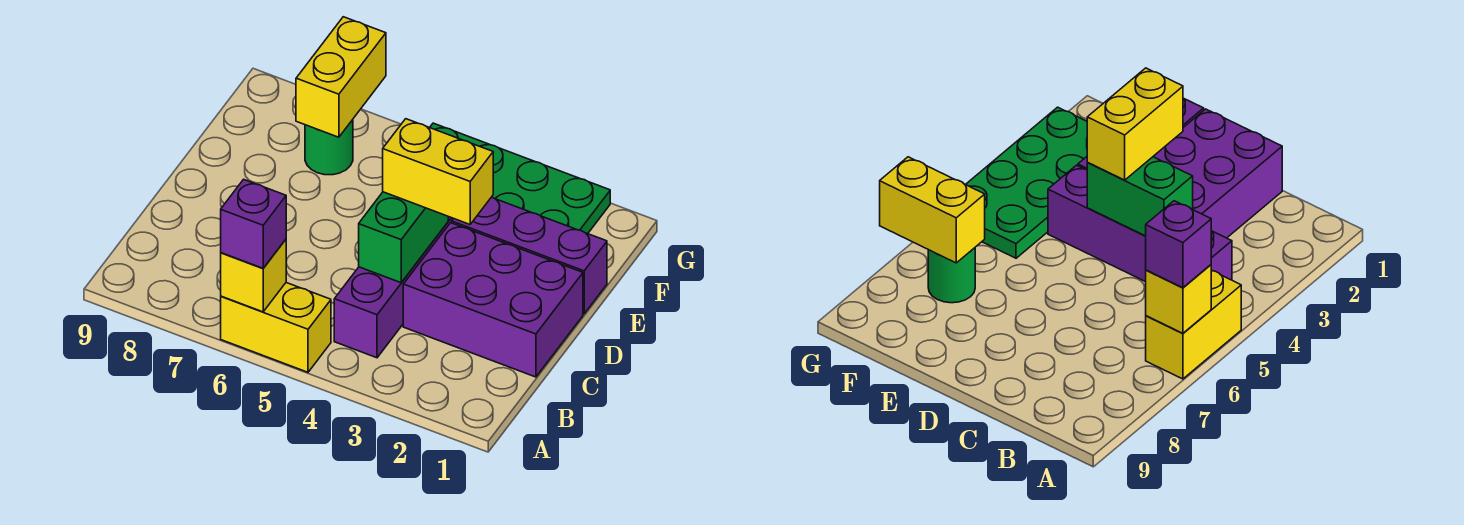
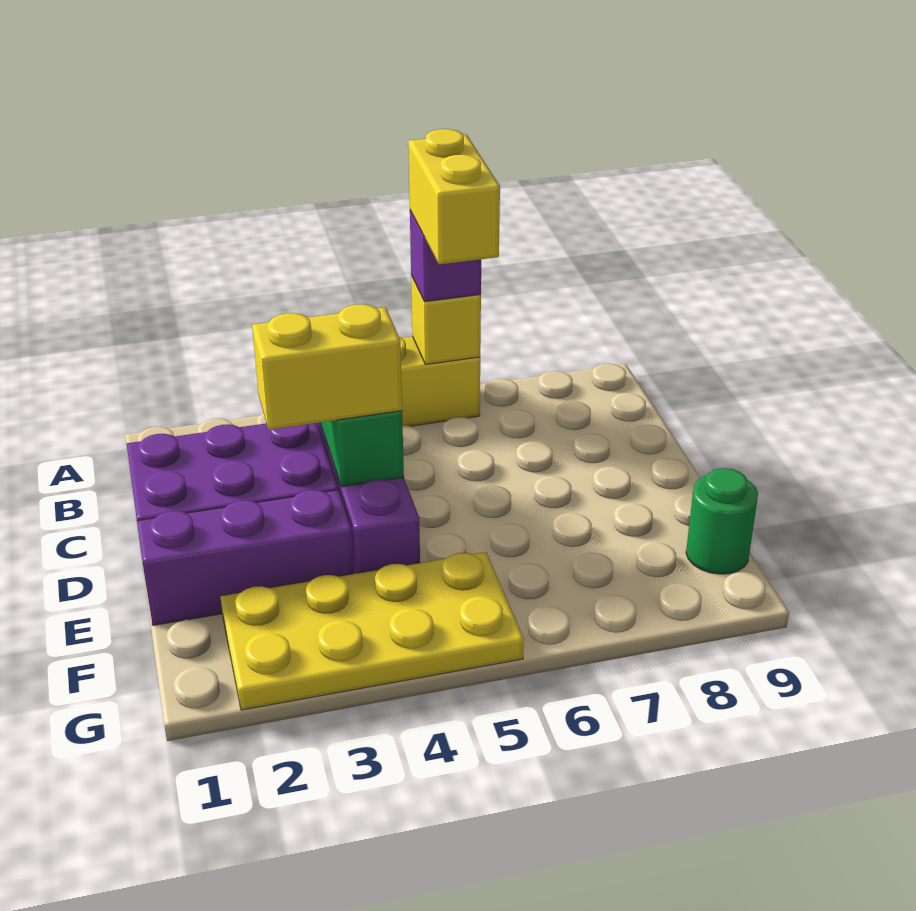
green 2x4 plate [430,123,610,234] -> yellow 2x4 plate [220,552,524,710]
green 1x1 round brick [305,120,353,175] -> green 1x1 round brick moved to [686,468,758,574]
yellow 1x2 brick [296,17,386,137] -> yellow 1x2 brick moved to [408,129,500,264]

